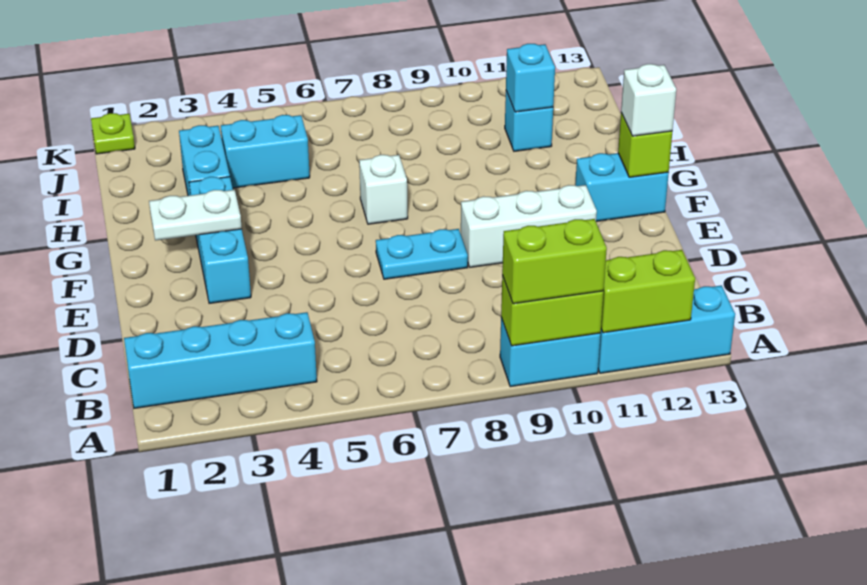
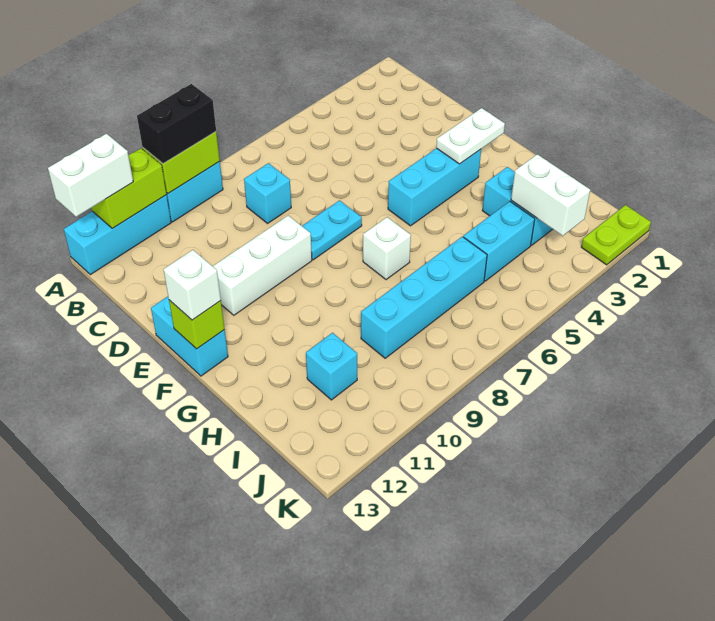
lime 1x2 brick [502,219,607,304] -> black 1x2 brick [137,84,216,164]
none -> white 1x2 brick [48,134,133,217]
cyan 1x4 brick [124,312,317,408] -> cyan 1x4 brick moved to [361,237,487,358]
cyan 1x3 brick [189,177,251,303] -> cyan 1x3 brick turned to [388,148,481,226]
cyan 1x2 brick [575,153,669,221] -> cyan 1x2 brick turned to [151,296,228,376]
none -> white 1x2 brick [511,154,590,236]
cyan 1x1 brick [506,44,555,112] -> cyan 1x1 brick moved to [244,163,291,223]
lime 1x1 plate [91,113,135,154] -> lime 1x2 plate [581,205,651,265]

